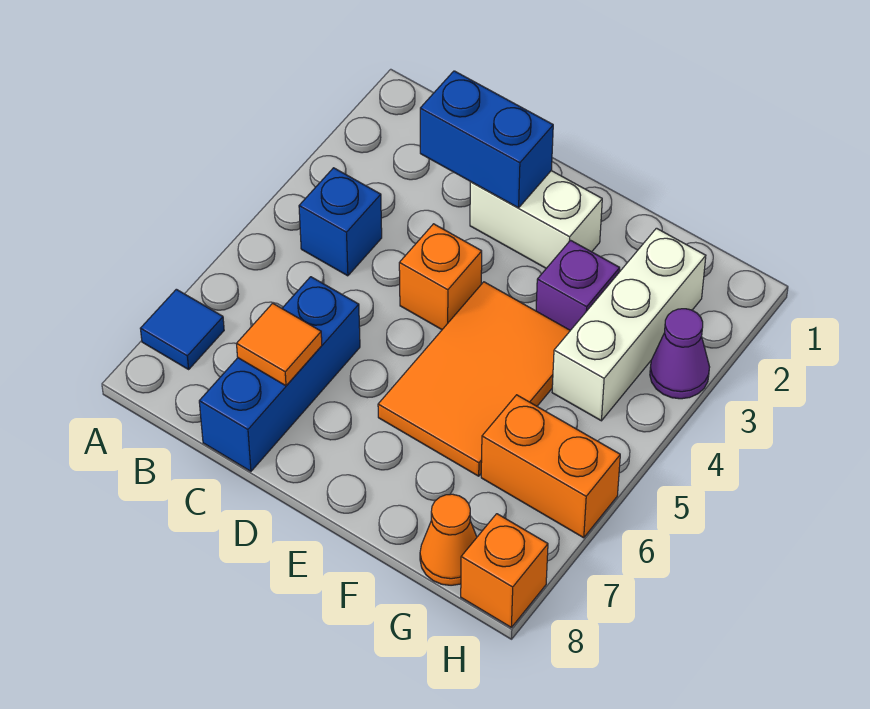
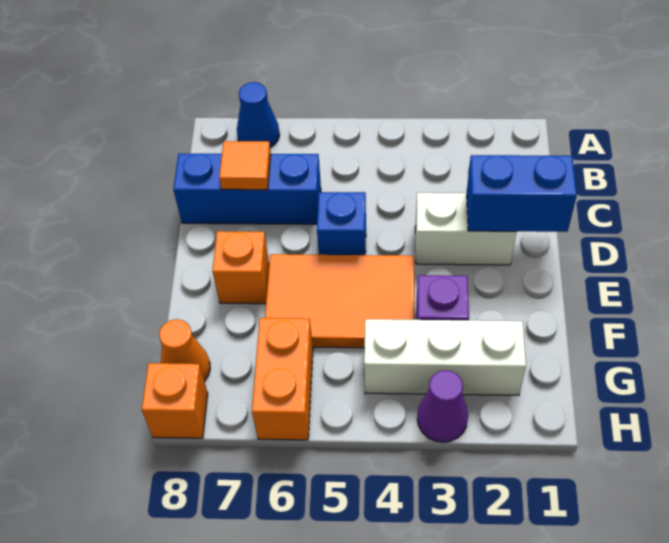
blue 1x1 tile [140,289,224,369] -> blue 1x1 cone [237,82,280,148]
blue 1x1 brick [299,168,382,276] -> blue 1x1 brick moved to [317,192,366,255]
blue 1x2 brick [420,71,553,208] -> blue 1x2 brick turned to [467,155,577,232]
white 1x2 brick [470,171,602,268] -> white 1x2 brick turned to [415,193,516,265]
orange 1x1 brick [399,224,482,330] -> orange 1x1 brick moved to [212,231,269,304]

